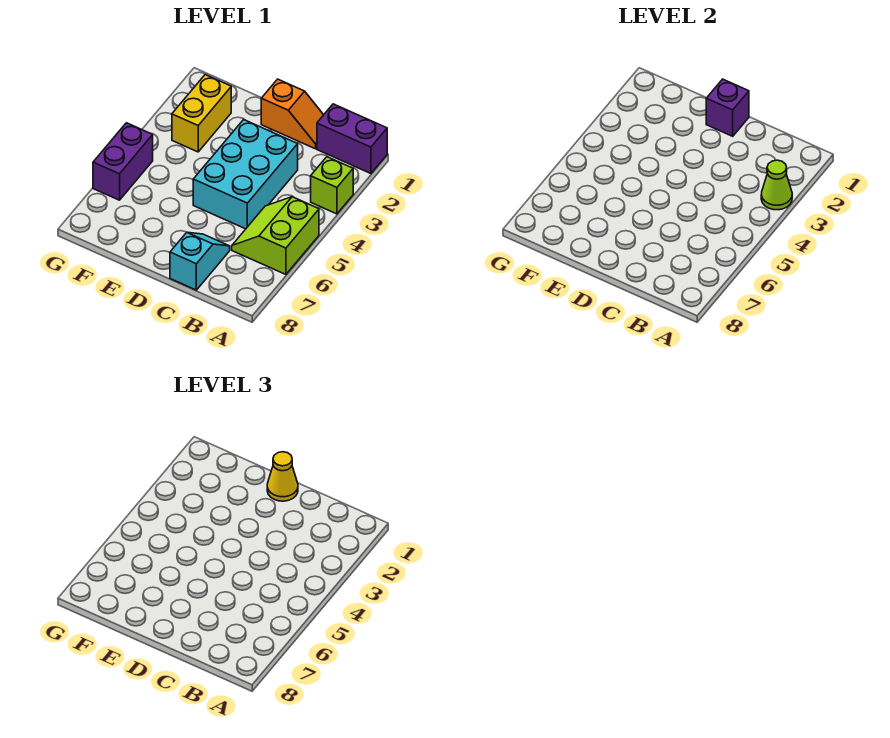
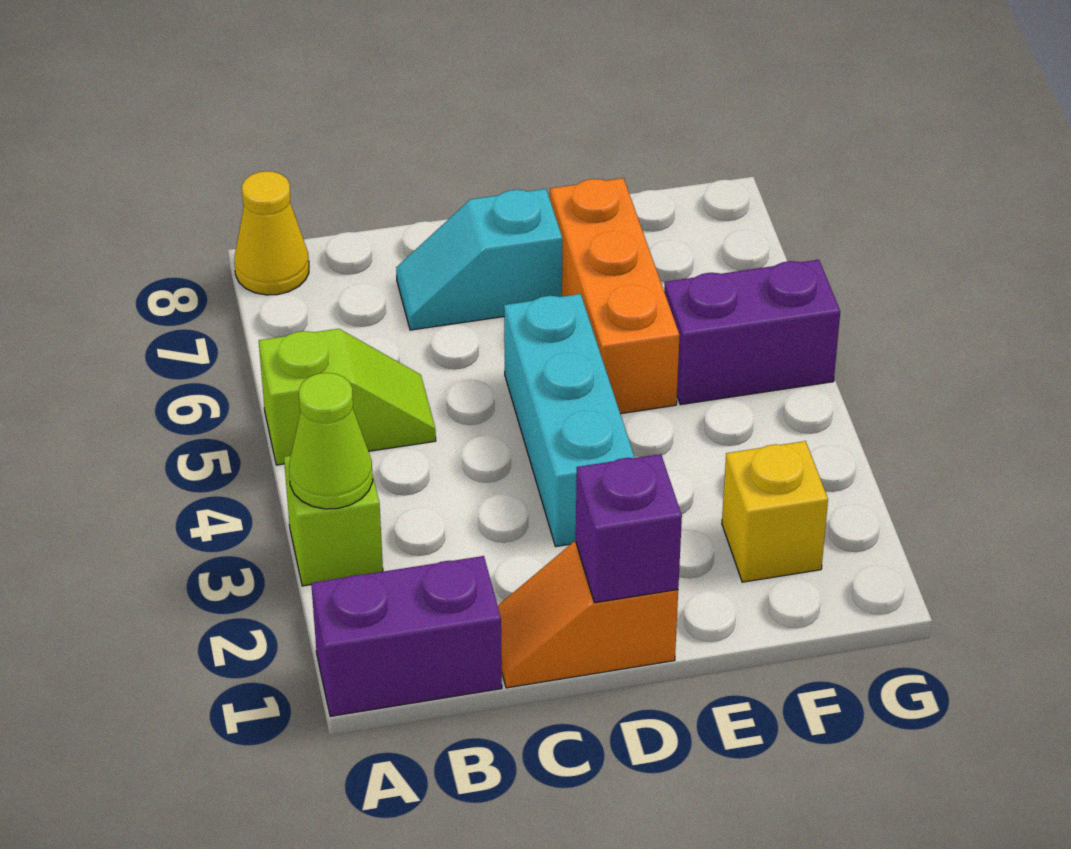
lime 2x2 slope [232,197,319,274] -> lime 1x2 slope [259,329,436,465]
cyan 2x3 brick [193,120,298,229] -> cyan 1x3 brick [504,294,635,546]
cyan 1x2 slope [170,232,230,290] -> cyan 1x2 slope turned to [396,189,562,330]
yellow 1x1 cone [267,452,298,501] -> yellow 1x1 cone moved to [234,171,309,295]
none -> orange 1x3 brick [550,178,680,414]
yellow 1x2 brick [172,75,231,152] -> yellow 1x1 brick [722,441,828,582]
purple 1x2 brick [93,123,153,200] -> purple 1x2 brick turned to [664,260,840,405]

